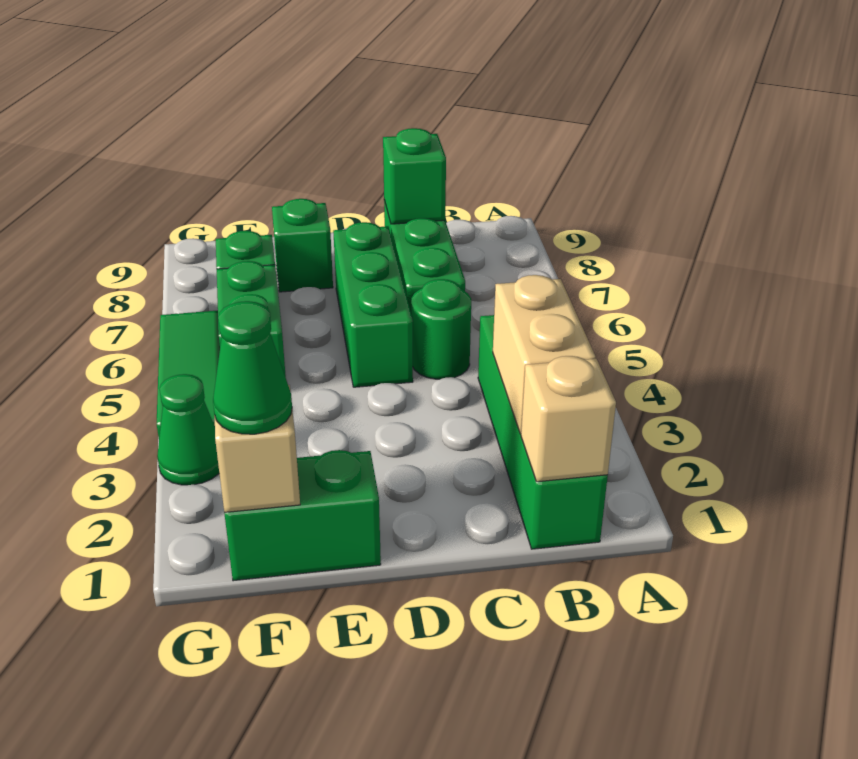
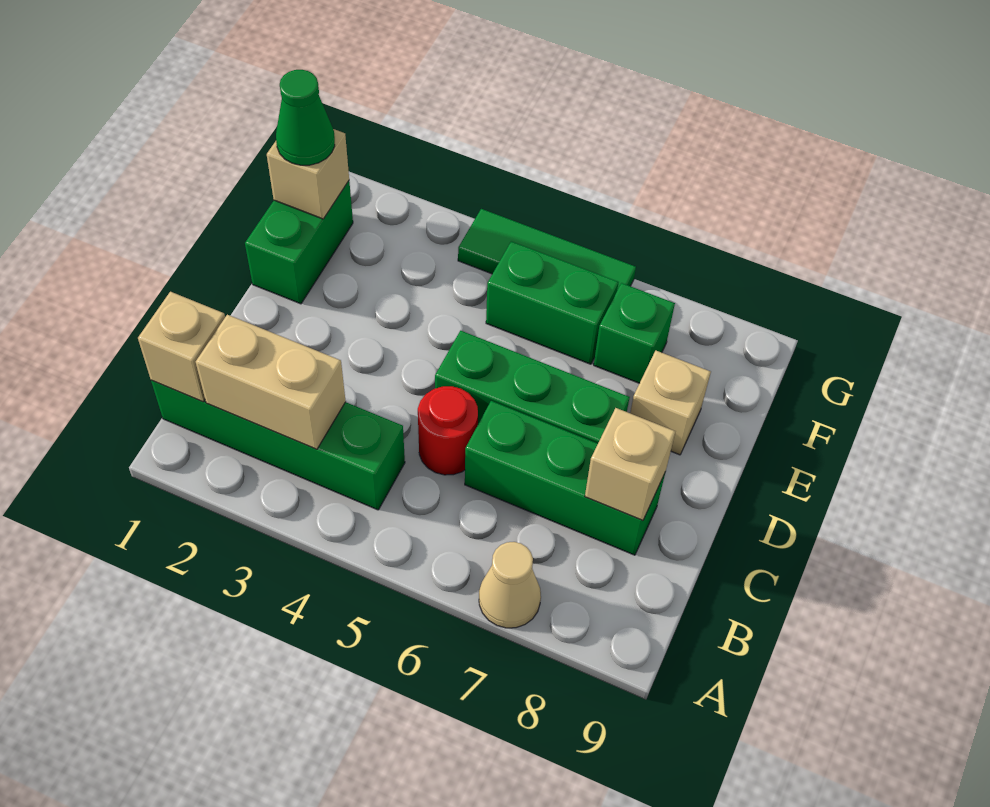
none -> tan 1x1 cone [479,542,541,628]
green 1x1 round brick [411,279,471,379] -> red 1x1 round brick [418,386,478,475]
green 1x1 brick [383,128,446,224] -> tan 1x1 brick [585,408,675,521]
green 1x1 brick [272,199,333,292] -> tan 1x1 brick [630,351,711,455]
green 1x1 cone [157,374,219,485] -> none

